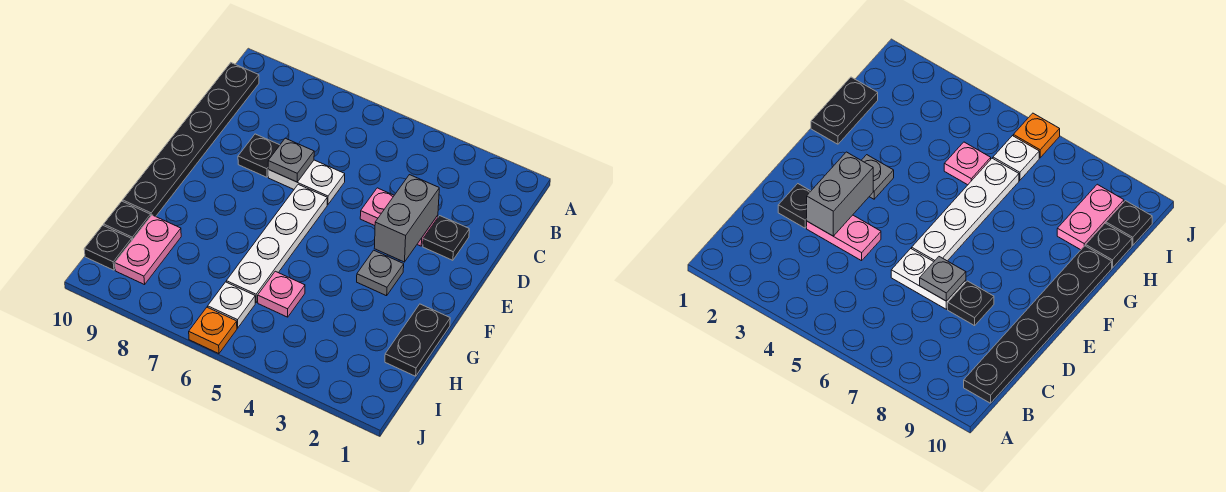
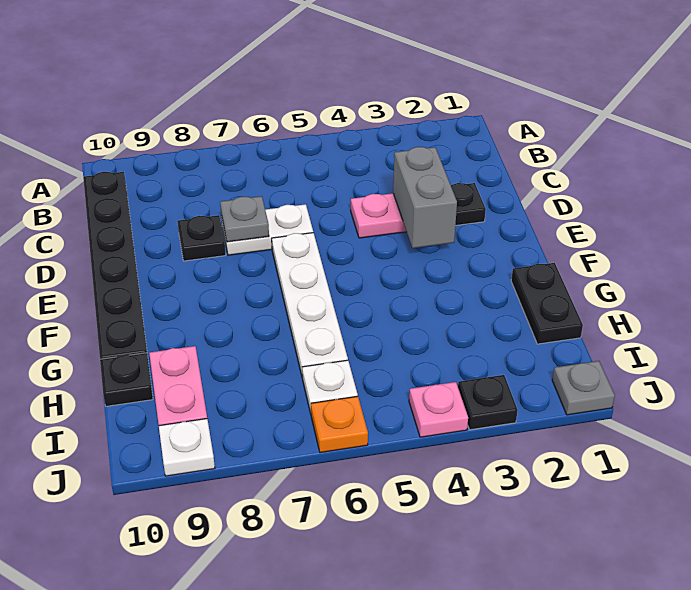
grey 1x1 plate [357,250,404,296] -> grey 1x1 plate moved to [552,361,615,415]
pink 1x1 plate [258,271,305,317] -> pink 1x1 plate moved to [409,382,468,437]
black 1x1 plate [84,225,132,270] -> black 1x1 plate moved to [458,375,518,430]
none -> white 1x1 plate [159,419,215,476]

